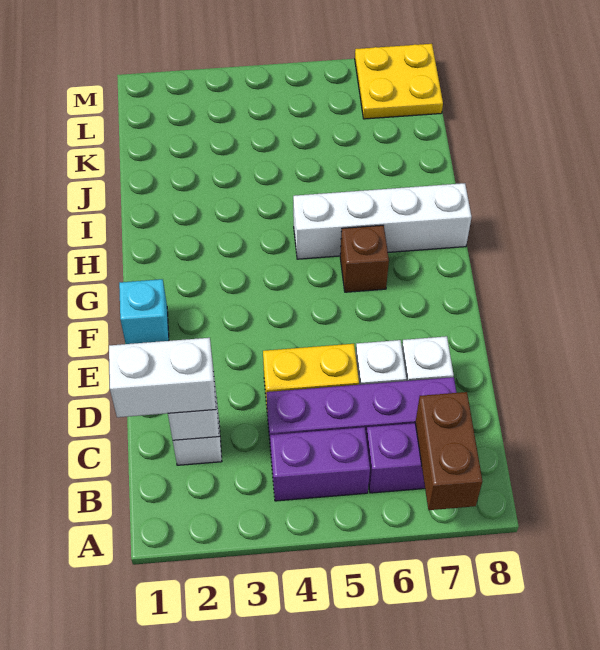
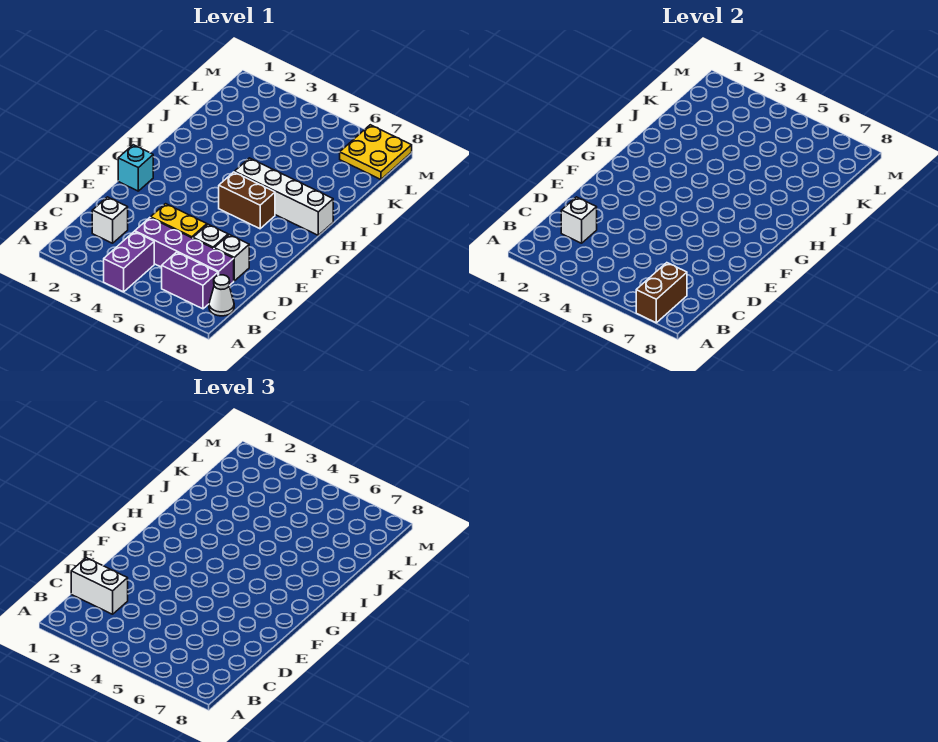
purple 1x2 brick [270,427,370,501] -> purple 1x2 brick turned to [104,232,154,292]
none -> white 1x1 cone [209,275,234,316]
brown 1x1 brick [340,225,389,292] -> brown 1x2 brick [219,172,275,229]

